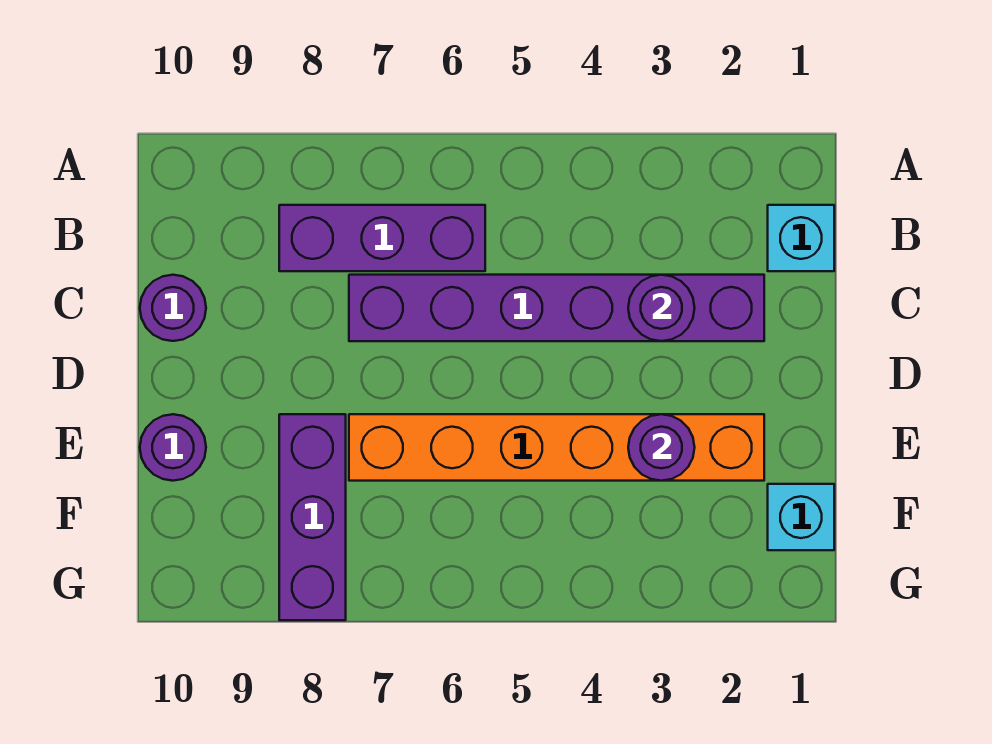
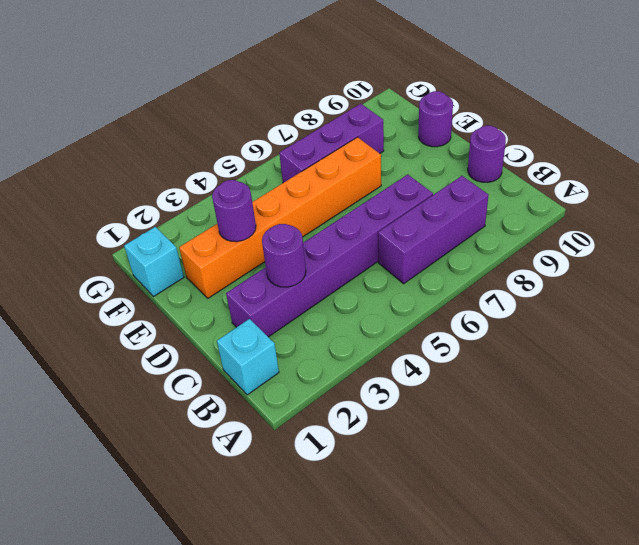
purple 1x3 brick [279,414,346,620] -> purple 1x3 brick turned to [279,104,384,183]

